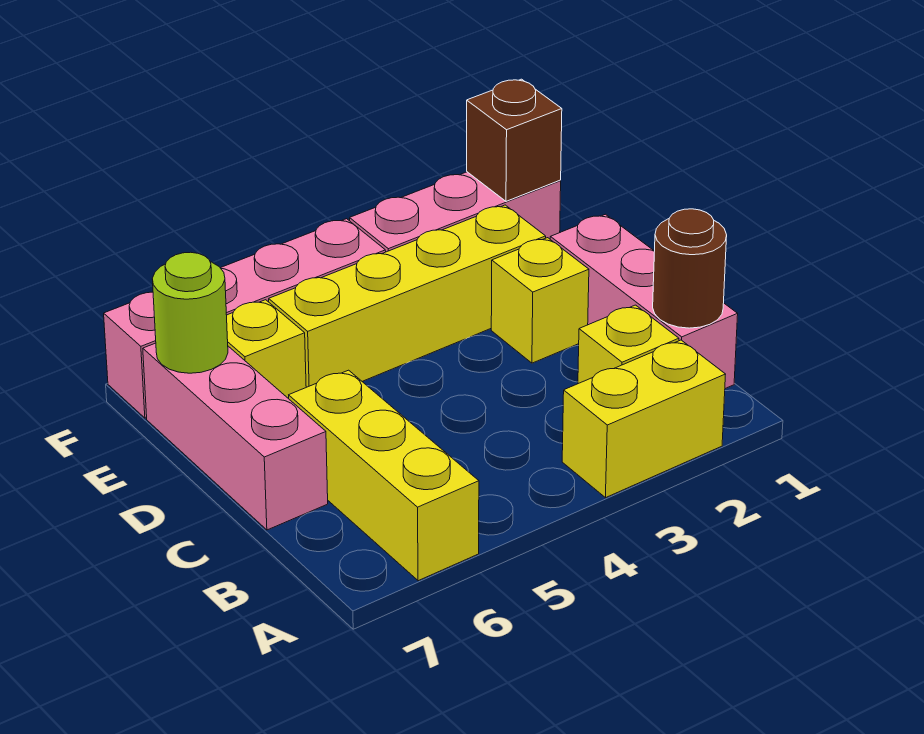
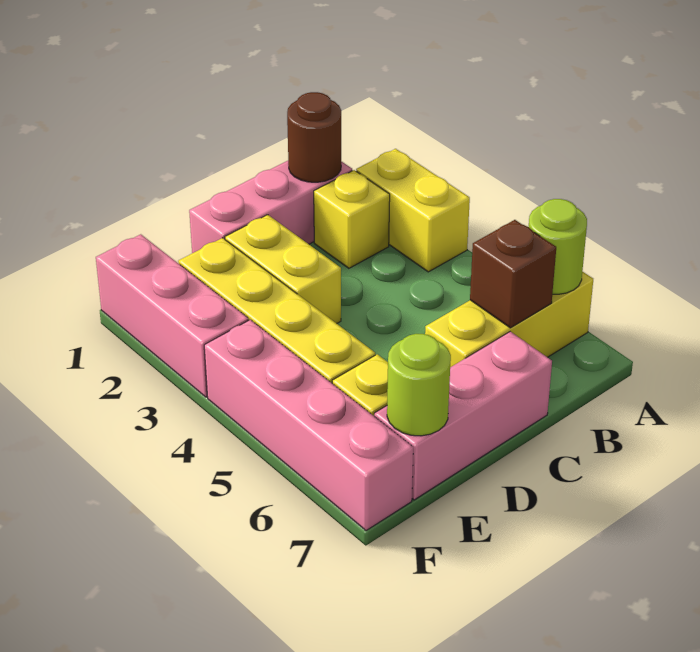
none -> lime 1x1 round brick [529,199,587,294]
yellow 1x1 brick [491,238,589,363] -> yellow 1x2 brick [225,215,341,323]
brown 1x1 brick [467,79,562,201] -> brown 1x1 brick moved to [470,220,556,328]

